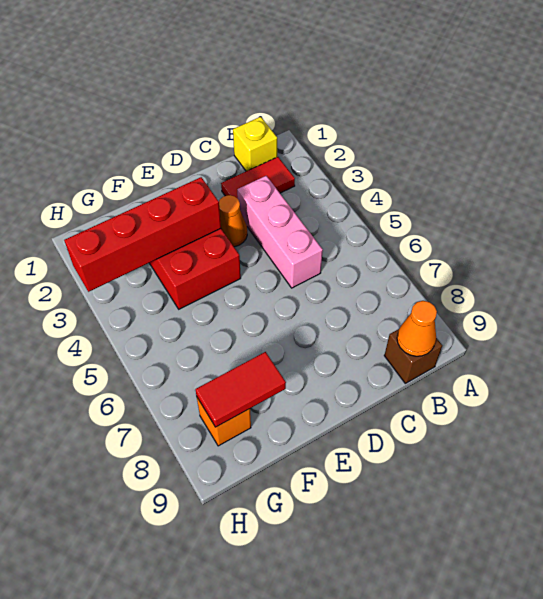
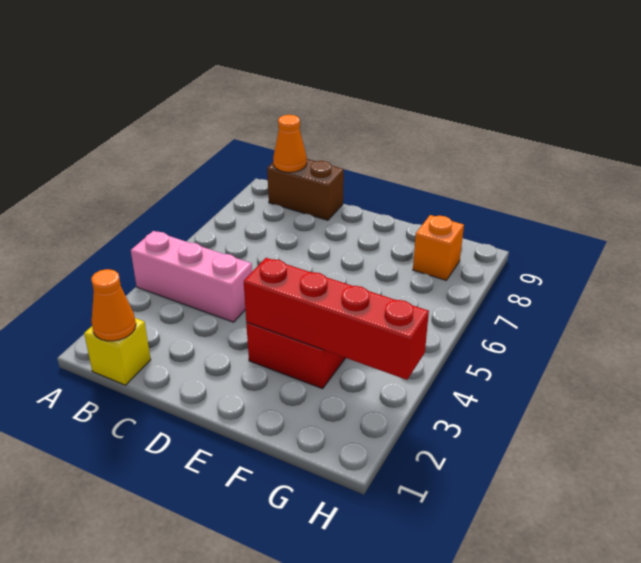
red 1x2 tile [221,157,295,199] -> none
brown 1x1 brick [384,329,442,383] -> brown 1x2 brick [267,159,344,220]
pink 1x3 brick [237,176,323,288] -> pink 1x3 brick turned to [131,231,252,322]
orange 1x1 cone [219,195,247,247] -> orange 1x1 cone moved to [91,269,136,341]
red 1x2 tile [195,352,286,427] -> none

